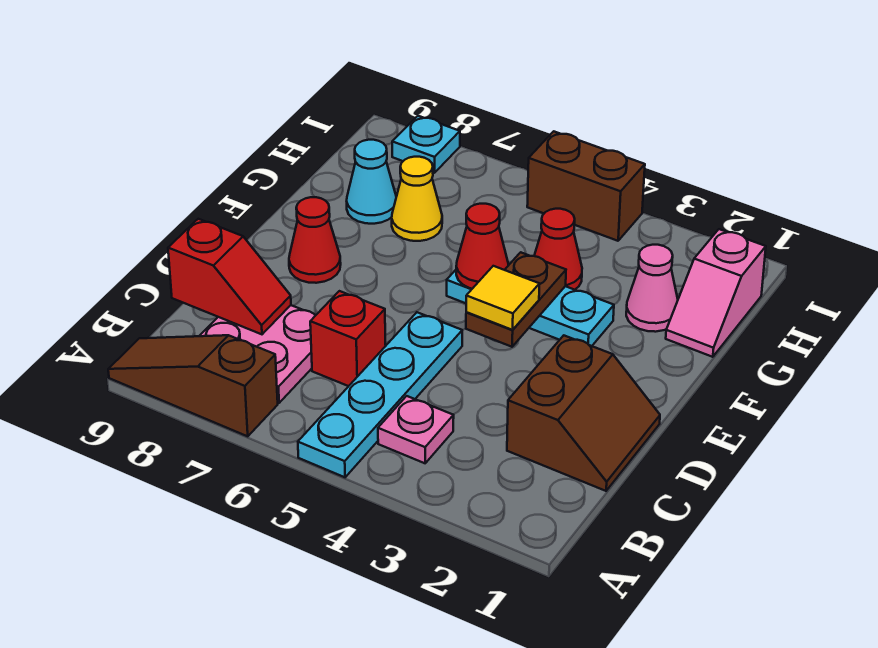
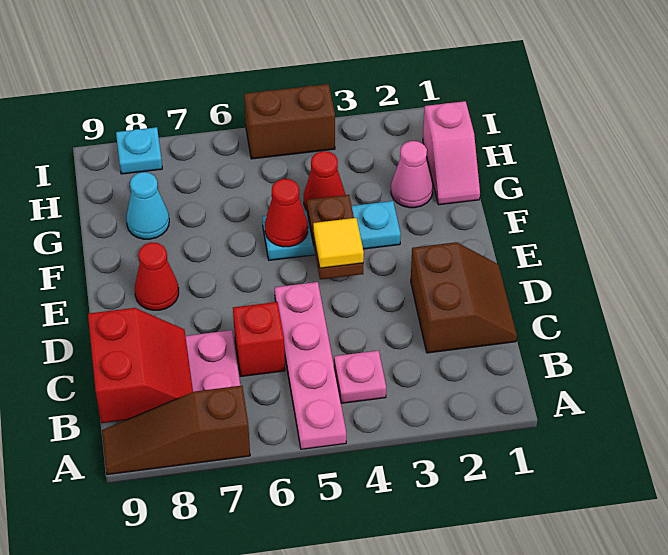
cyan 1x4 plate [298,312,462,477] -> pink 1x4 plate [275,282,346,449]
red 1x2 slope [168,219,291,334] -> red 2x2 slope [88,308,193,423]
yellow 1x1 cone [392,157,442,241] -> none

